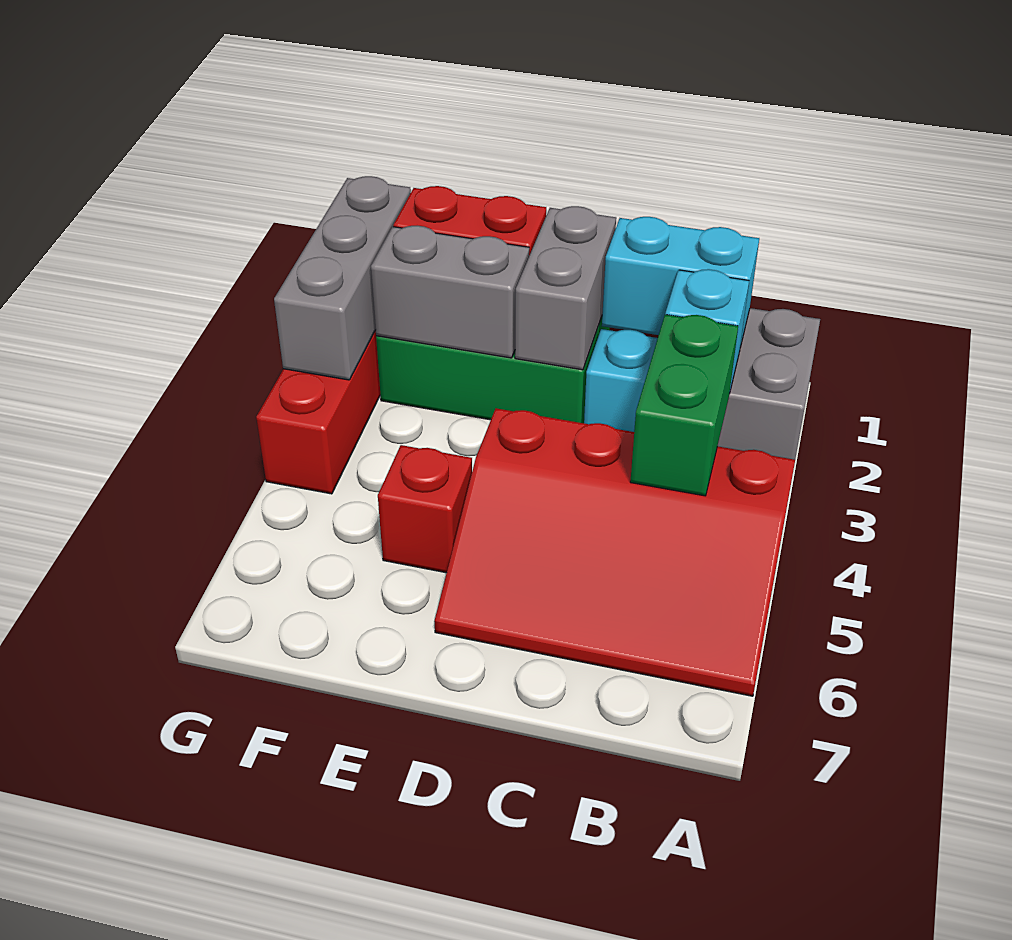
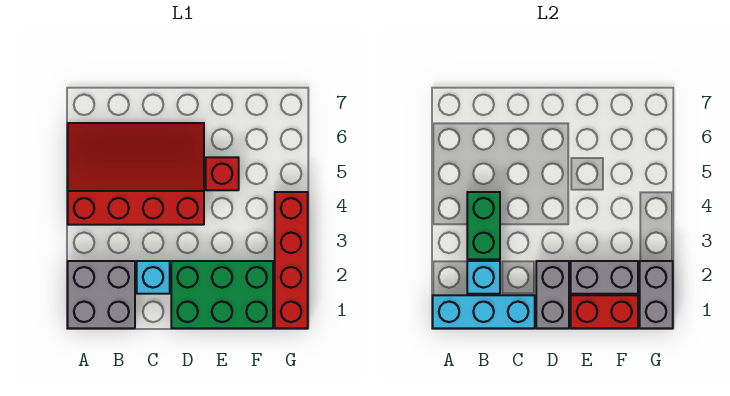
cyan 1x2 brick [602,217,759,347] -> cyan 1x3 brick [433,295,535,328]
grey 1x3 brick [274,176,411,380] -> grey 1x2 brick [640,261,673,328]

